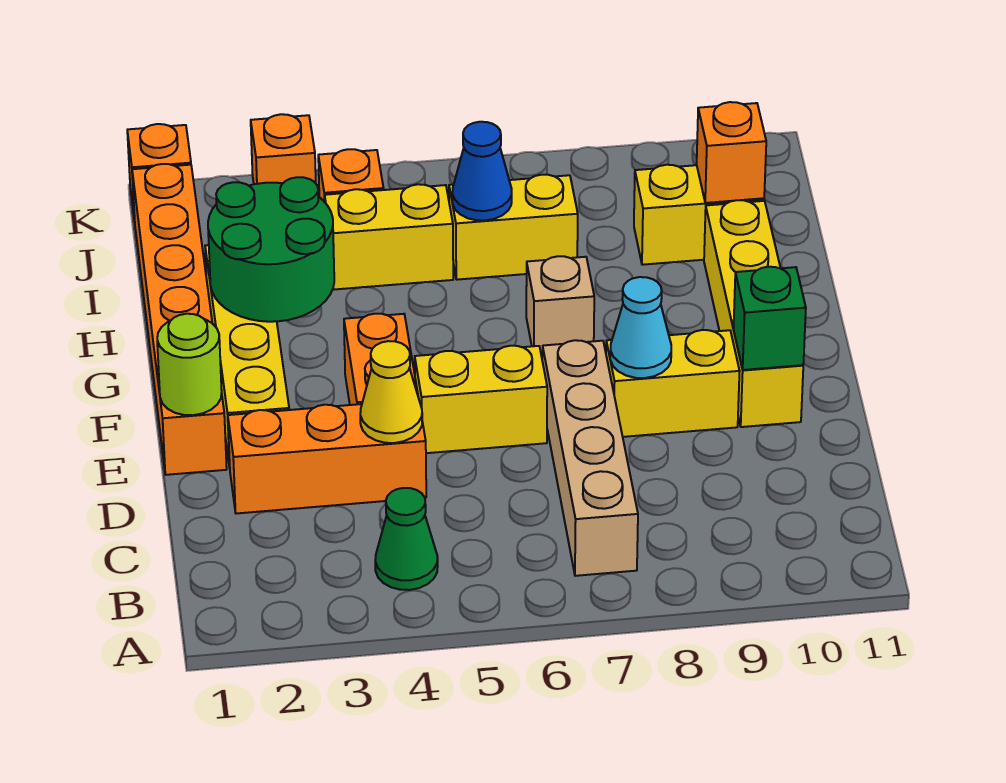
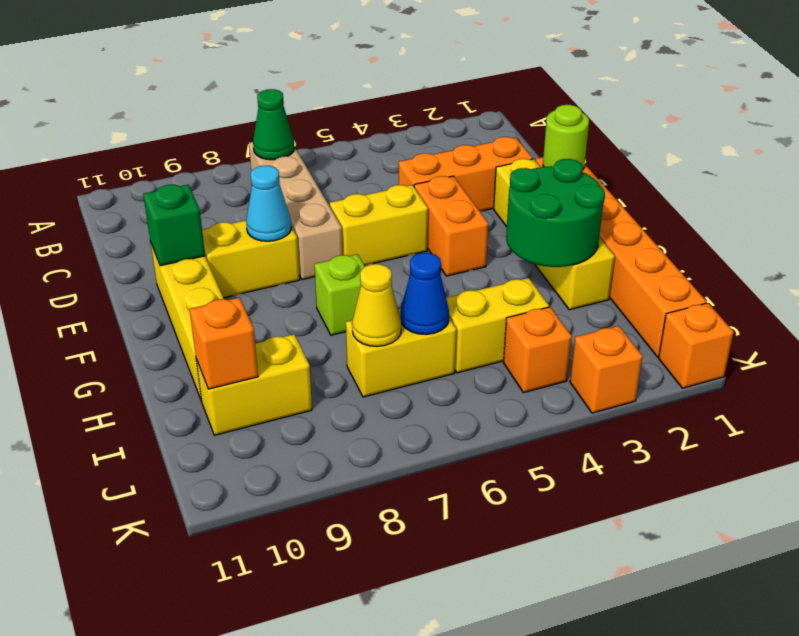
green 1x1 cone [375,488,438,590] -> green 1x1 cone moved to [253,89,295,160]
yellow 1x1 cone [360,341,422,443] -> yellow 1x1 cone moved to [352,264,401,347]
tan 1x1 brick [526,256,594,356] -> lime 1x1 brick [314,254,365,335]

